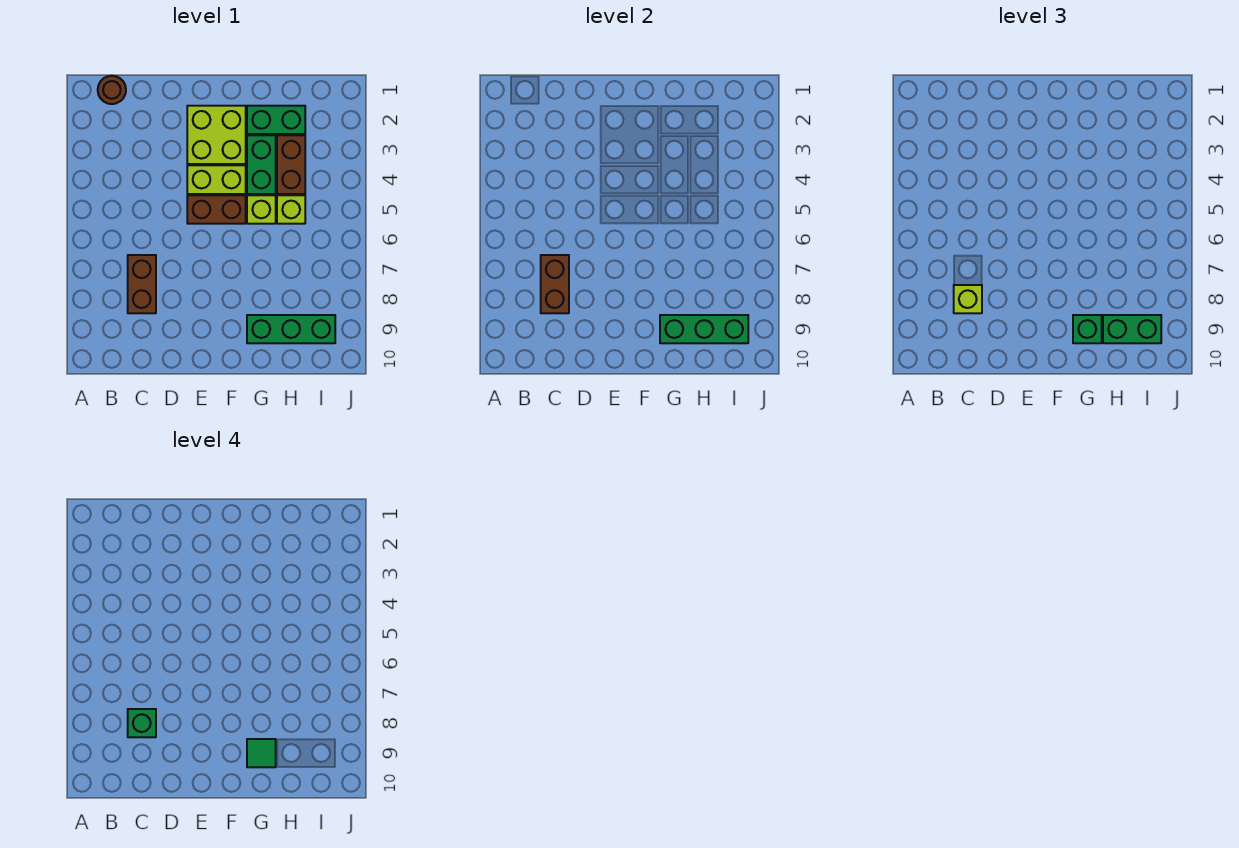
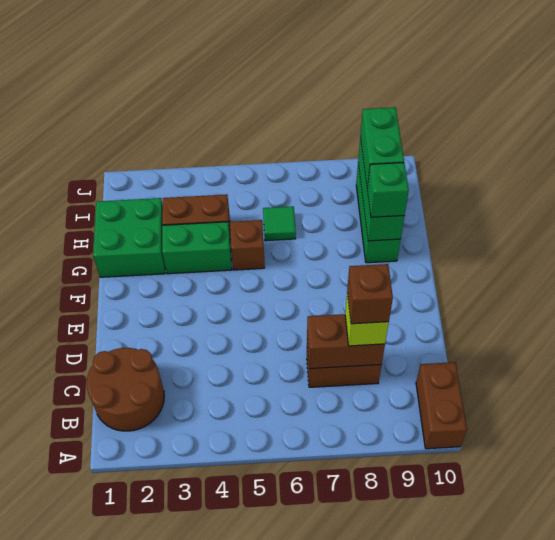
brown 1x1 round brick [98,76,126,104] -> brown 2x2 round brick [87,348,164,431]
green 1x1 brick [128,709,156,737] -> brown 1x1 brick [347,264,393,324]
lime 2x2 brick [187,106,246,164] -> none
lime 1x2 brick [187,165,246,194] -> none
brown 1x2 brick [187,195,246,224] -> brown 1x2 brick moved to [416,362,467,449]
green 1x2 brick [247,106,305,134] -> green 2x2 brick [93,198,165,277]
lime 1x1 brick [247,195,276,224] -> brown 1x1 brick [230,220,265,270]
green 1x1 tile [247,739,276,767] -> green 1x1 tile moved to [263,206,296,241]
lime 1x1 brick [277,195,305,224] -> none

